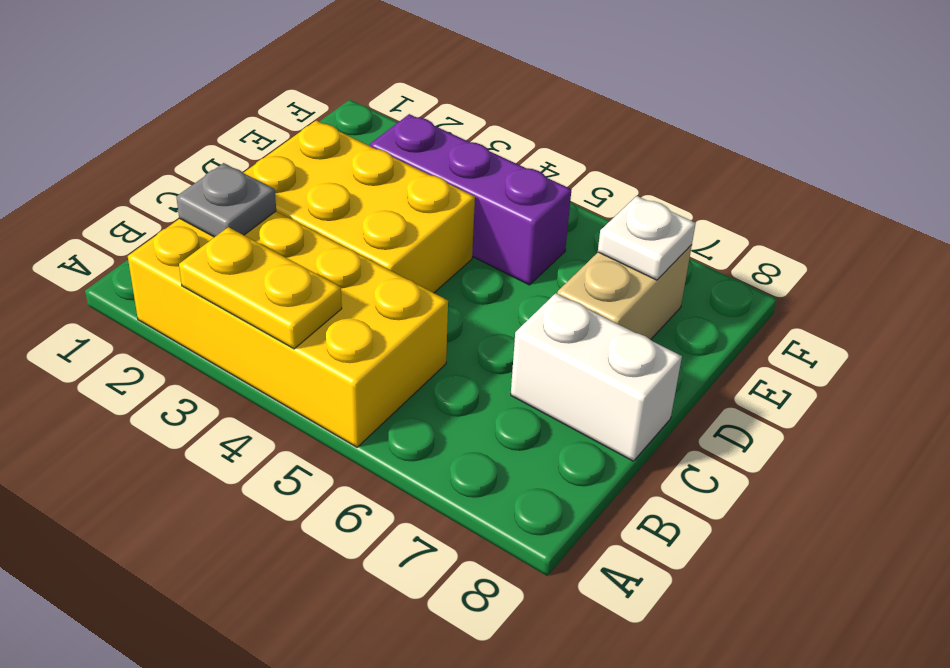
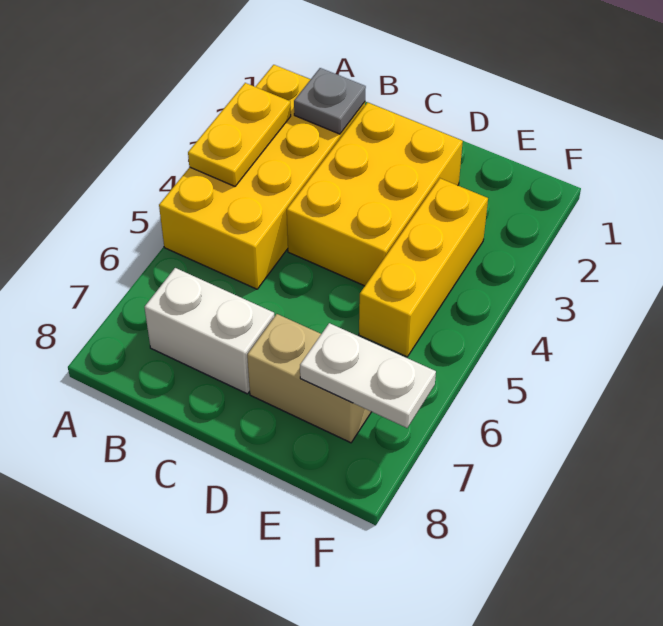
white 1x2 brick [511,293,682,461] -> white 1x2 brick turned to [145,268,274,394]
purple 1x3 brick [370,114,571,285] -> yellow 1x3 brick [359,178,488,357]
white 1x1 plate [598,196,696,280] -> white 1x2 plate [300,323,436,428]

